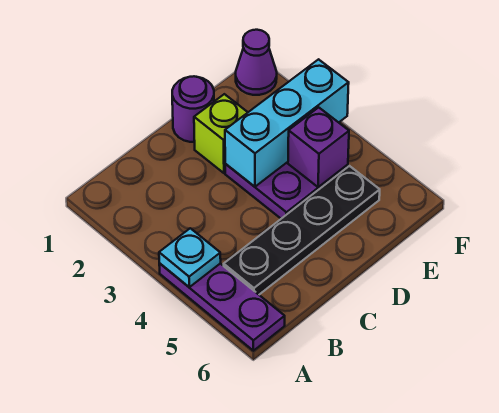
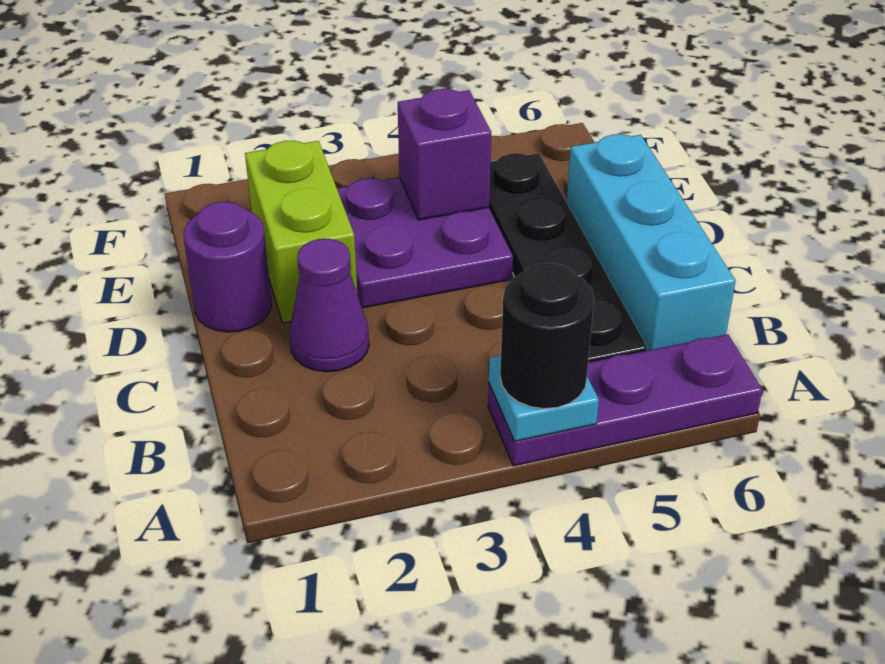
none -> black 1x1 round brick [500,263,594,409]
lime 1x1 brick [194,94,248,173] -> lime 1x2 brick [245,141,357,323]
cyan 1x3 brick [225,59,349,187] -> cyan 1x3 brick moved to [567,134,736,351]
purple 1x1 cone [236,30,277,95] -> purple 1x1 cone moved to [289,239,369,372]

